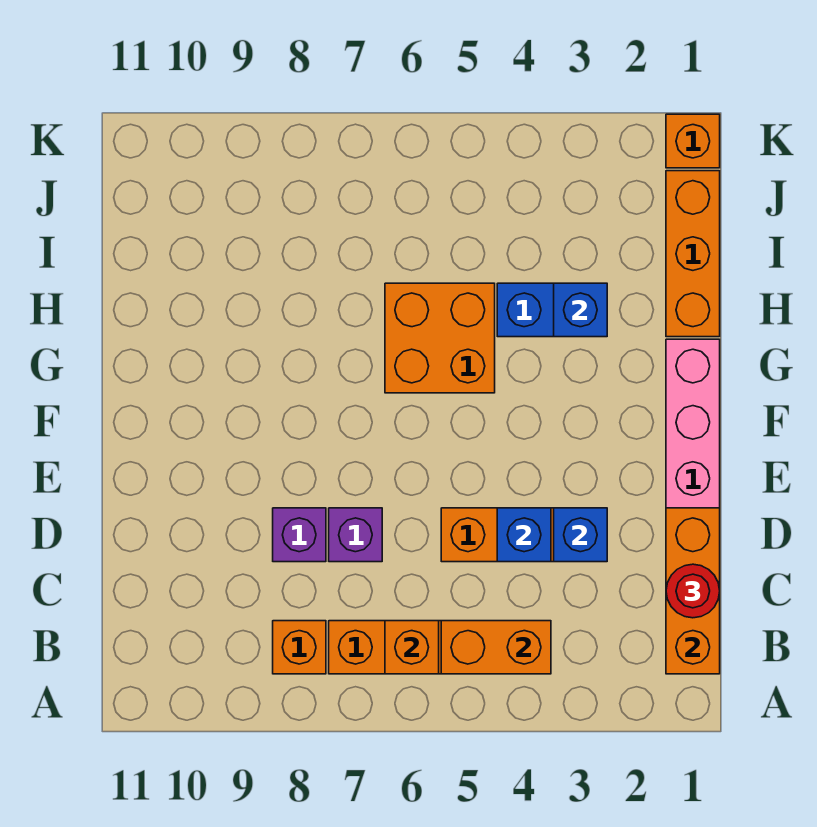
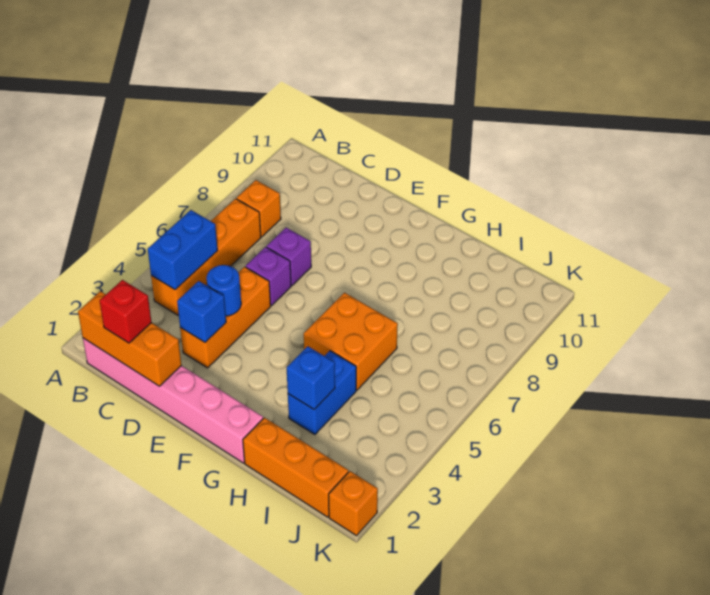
orange 1x2 brick [441,621,551,674] -> blue 1x2 brick [148,210,218,290]
orange 1x1 brick [385,621,439,674] -> none
red 1x1 round brick [666,564,720,618] -> red 1x1 brick [100,280,152,343]
blue 1x1 brick [497,508,551,562] -> blue 1x1 round brick [207,265,241,316]
purple 1x1 brick [273,508,326,562] -> purple 1x1 brick moved to [246,247,291,306]

